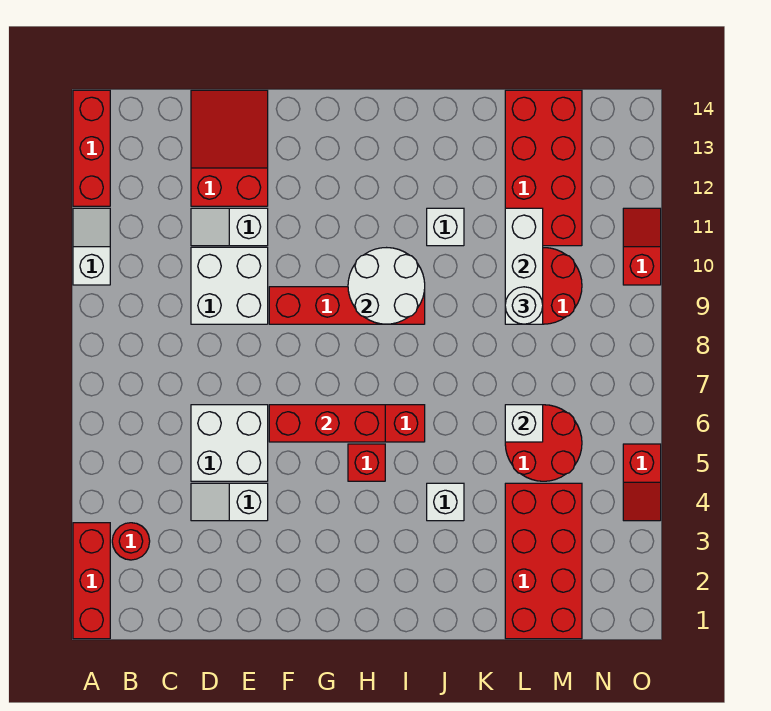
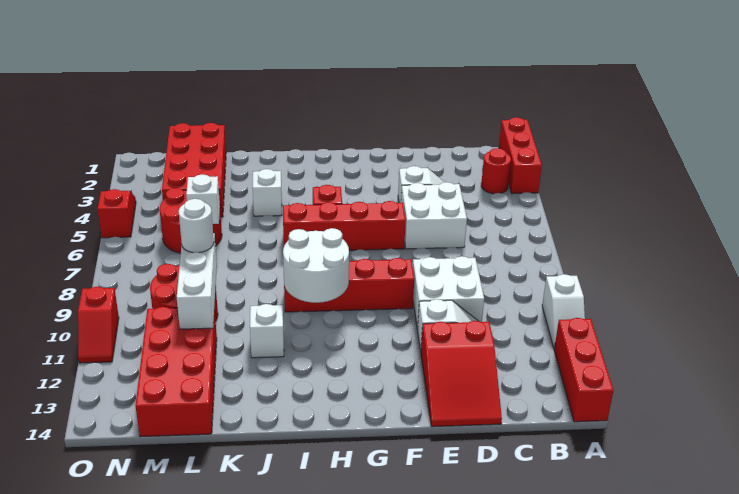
red 1x3 brick [269,405,385,442] -> none

